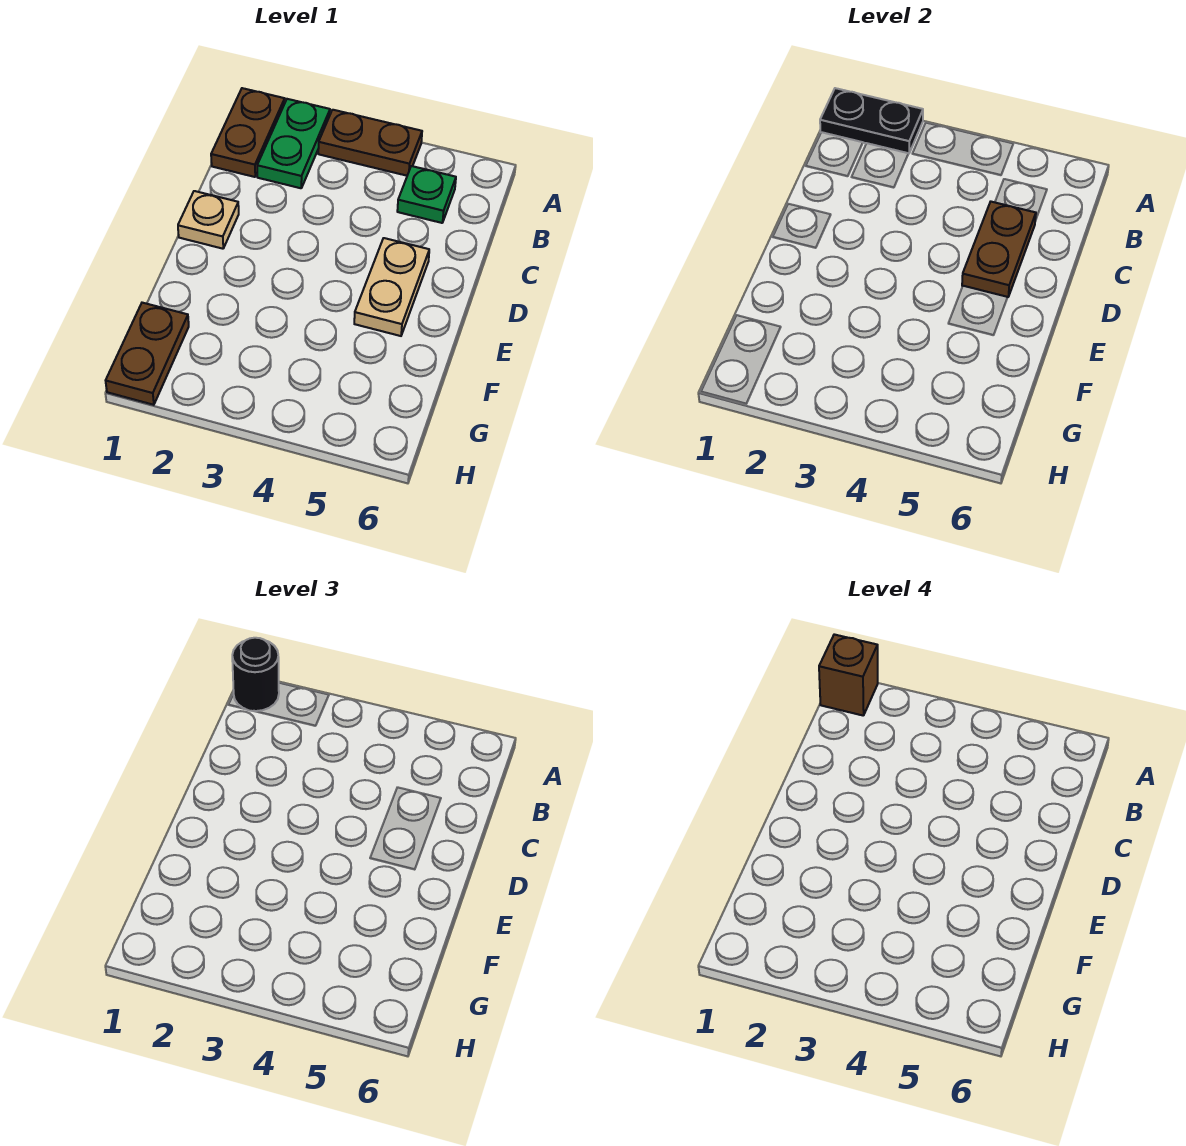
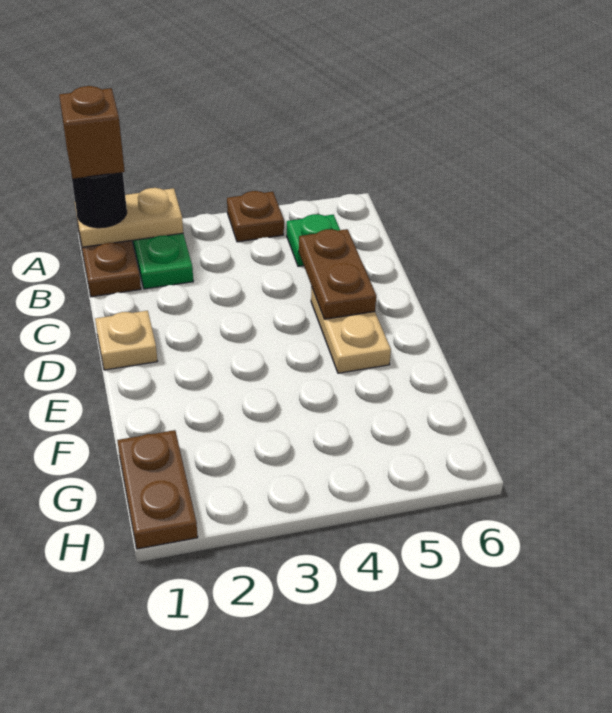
black 1x2 plate [820,88,923,154] -> tan 1x2 plate [75,188,183,247]
brown 1x2 plate [318,110,422,176] -> brown 1x1 plate [227,191,284,242]

